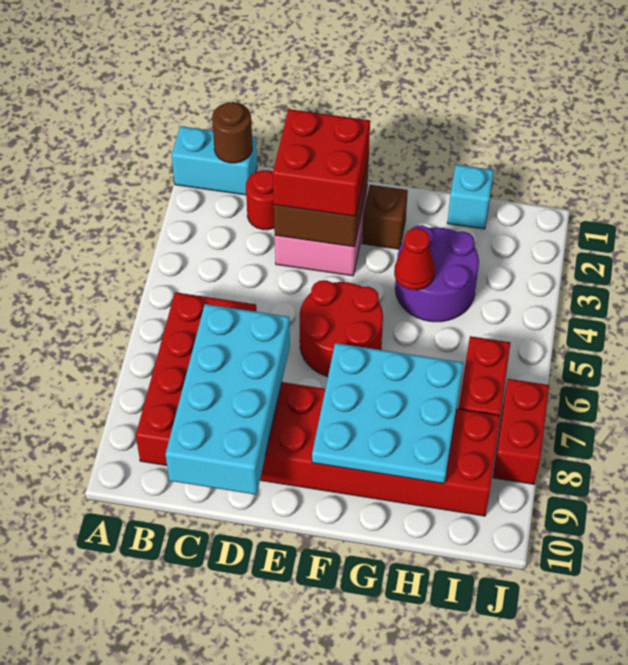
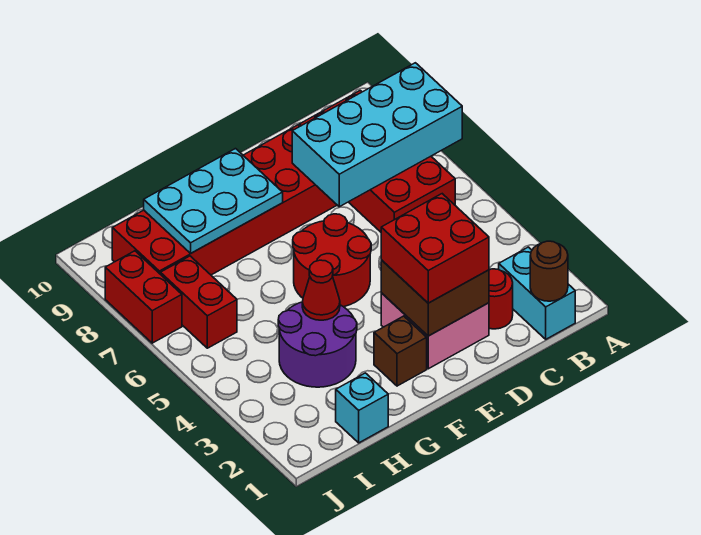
cyan 1x2 brick [172,126,257,195] -> cyan 1x2 brick turned to [499,247,575,339]
cyan 2x4 brick [166,304,290,495] -> cyan 2x4 brick turned to [292,63,462,207]
cyan 3x3 plate [312,343,463,484] -> cyan 2x3 plate [144,149,283,253]

